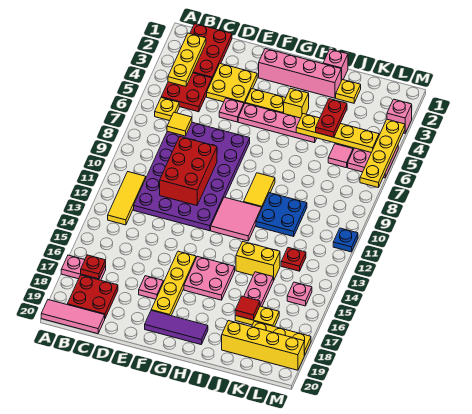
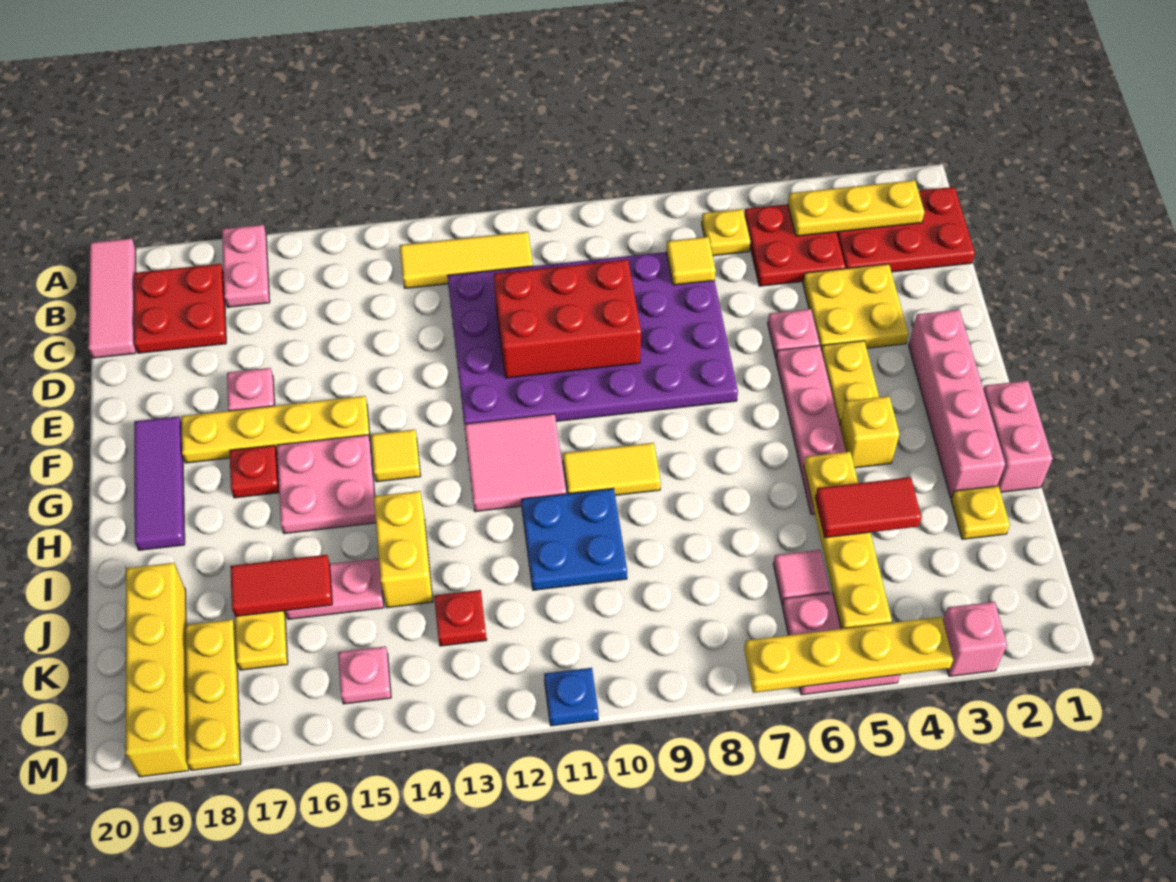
red 1x1 plate [81,255,106,279] -> red 1x1 plate moved to [230,445,279,498]
none -> yellow 1x1 tile [371,430,420,482]
pink 1x1 brick [323,49,348,81] -> pink 1x2 brick [983,381,1053,492]
red 1x2 plate [316,99,347,137] -> red 1x2 tile [815,477,921,538]
red 1x1 tile [235,296,260,320] -> red 1x2 tile [230,555,332,617]

